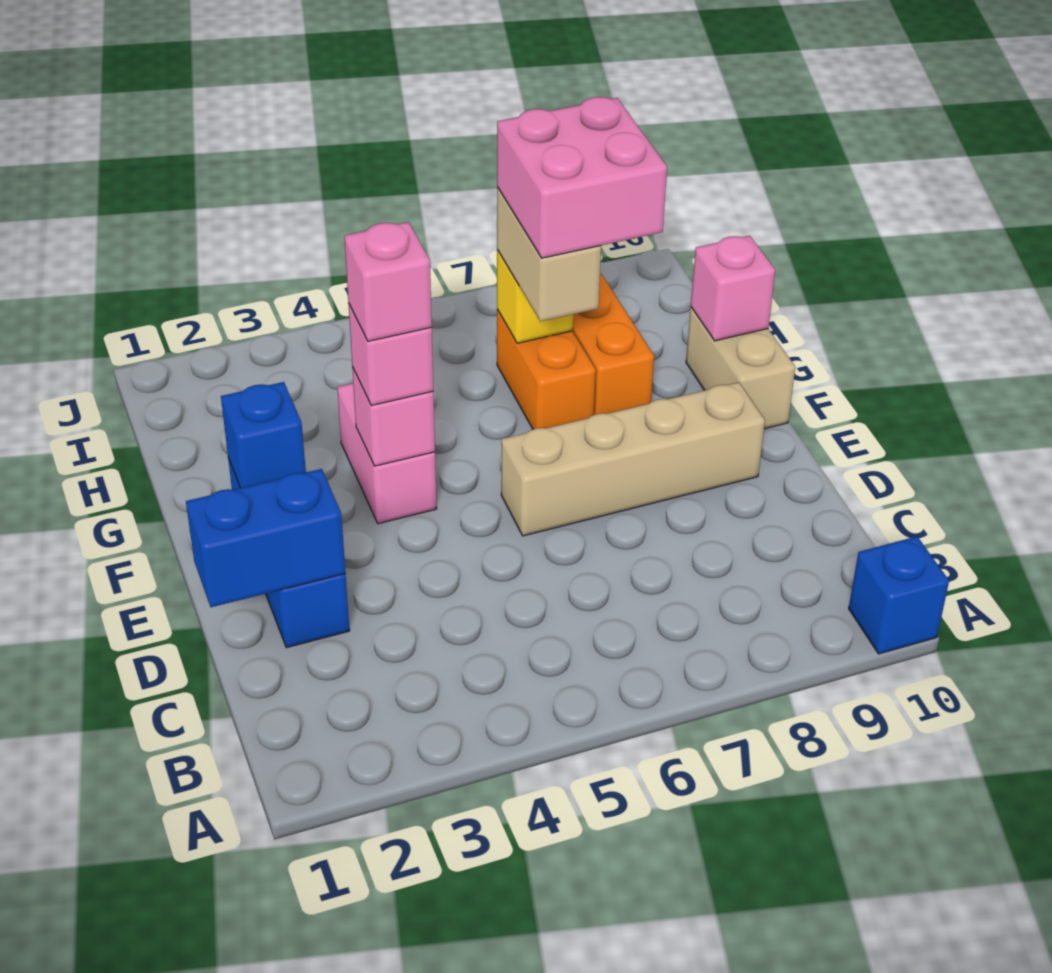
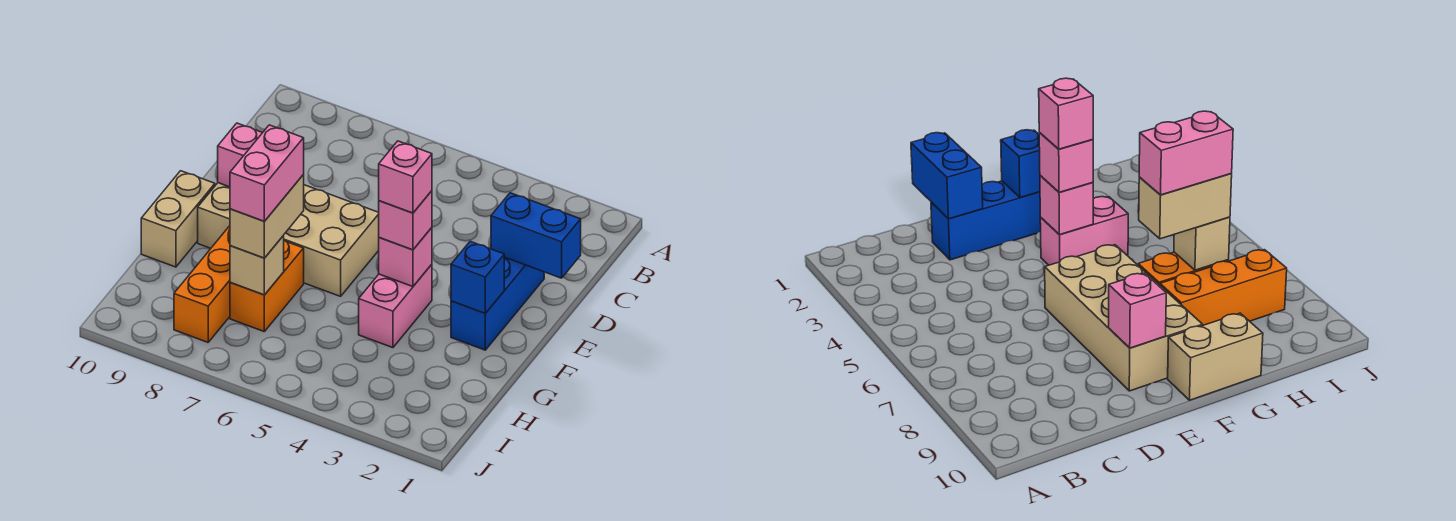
blue 1x1 brick [849,536,949,654] -> none
tan 1x4 brick [501,382,765,536] -> tan 2x4 brick [198,183,379,296]
pink 2x2 brick [497,97,667,258] -> pink 1x2 brick [230,125,304,221]
pink 1x1 brick [691,236,775,341] -> pink 1x1 brick moved to [218,123,262,187]
yellow 1x1 brick [497,250,573,343] -> tan 1x1 brick [230,236,284,295]

